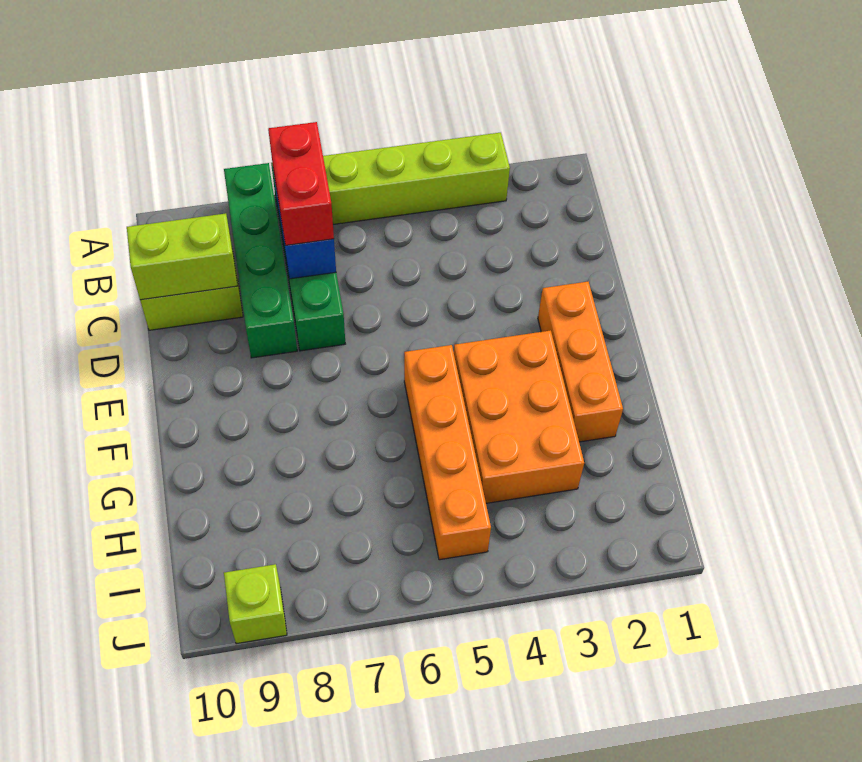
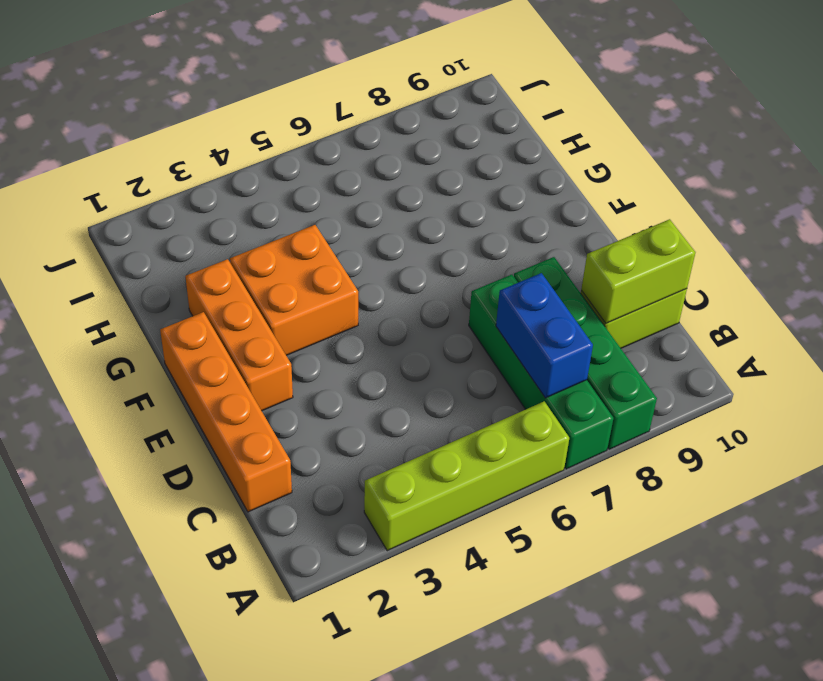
red 1x2 brick [268,122,334,246] -> none
orange 2x3 brick [454,330,584,503] -> orange 2x2 brick [230,225,358,355]
orange 1x4 brick [404,345,491,560] -> orange 1x4 brick moved to [160,312,292,512]
lime 1x1 brick [224,564,287,644] -> none

